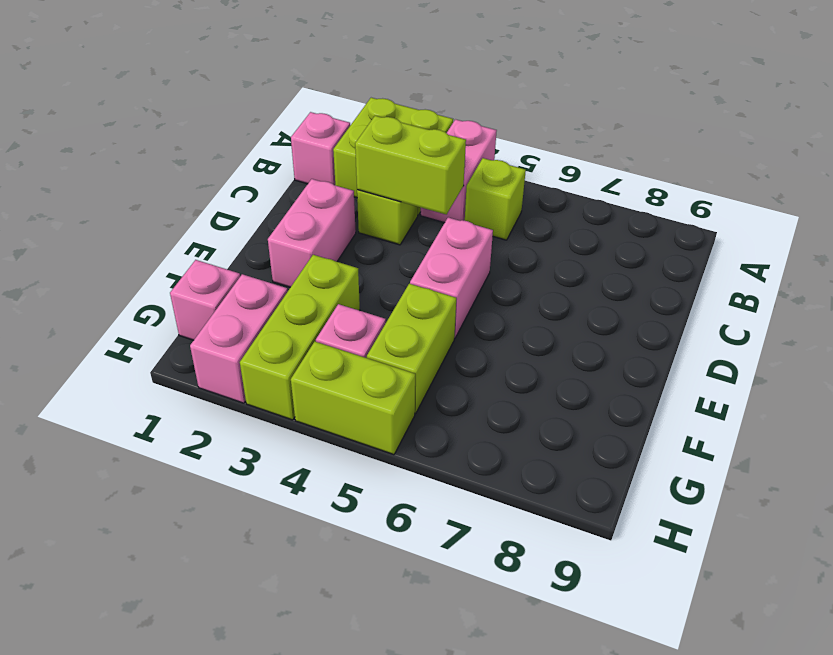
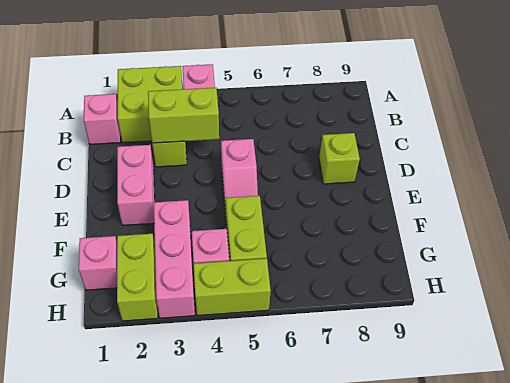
lime 1x1 brick [465,158,526,240] -> lime 1x1 brick moved to [319,133,360,184]
pink 1x2 brick [410,217,493,338] -> pink 1x2 slope [221,139,258,213]
lime 1x3 brick [240,255,360,420] -> pink 1x3 brick [154,200,195,318]
pink 1x2 brick [190,274,288,403] -> lime 1x2 brick [117,234,158,321]

